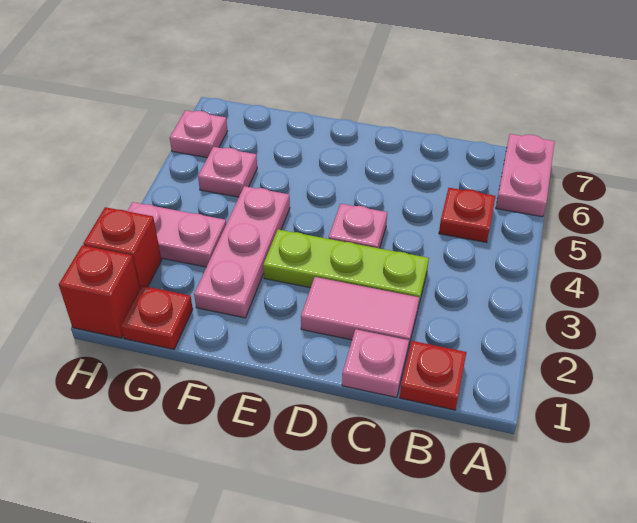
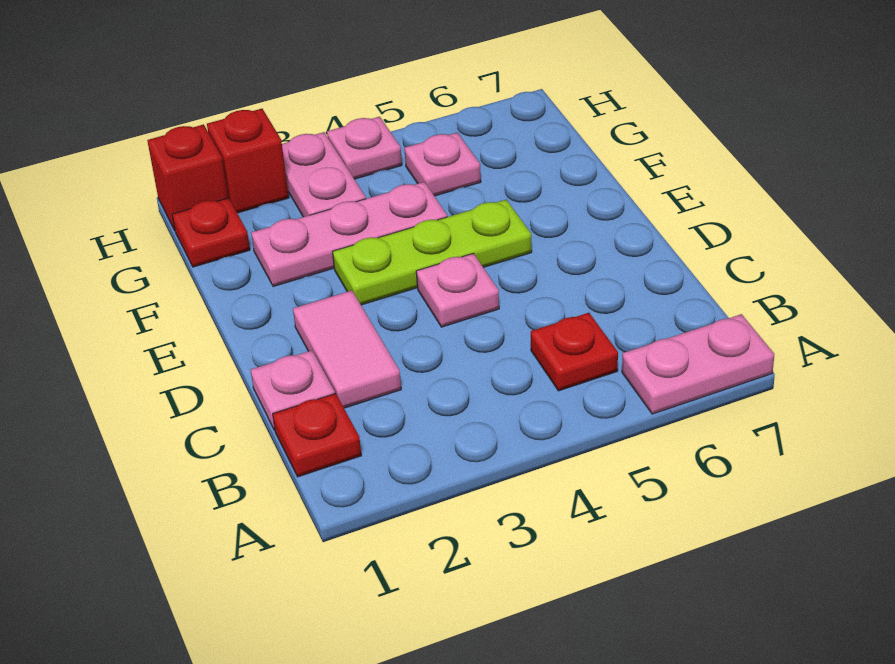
lime 1x3 plate [263,230,429,307] -> lime 1x3 plate turned to [333,200,532,305]
pink 1x1 plate [170,110,227,158] -> pink 1x1 plate moved to [327,117,402,179]

